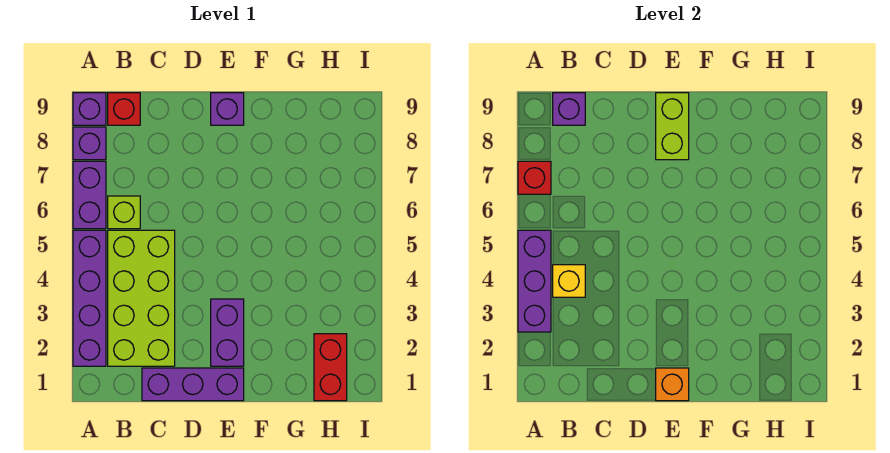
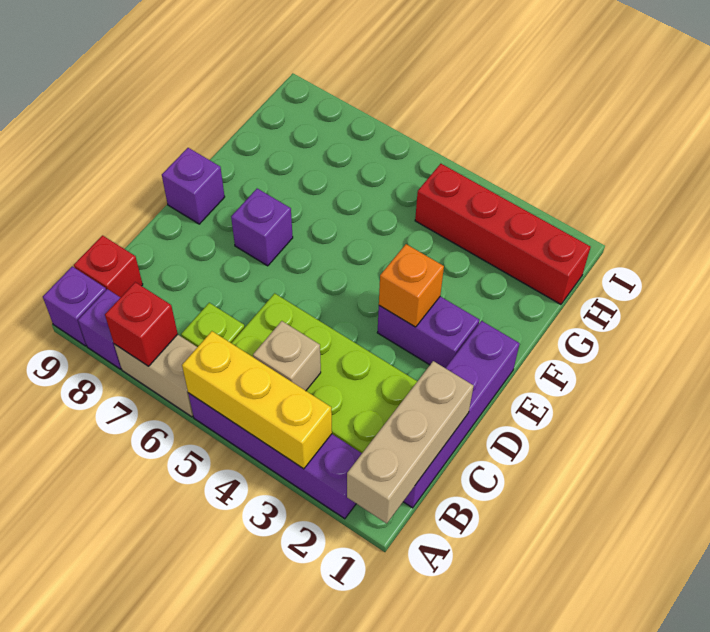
none -> tan 1x3 brick [347,361,474,523]
purple 1x3 brick [518,230,551,332] -> yellow 1x3 brick [182,331,332,469]
purple 1x2 brick [73,161,106,229] -> tan 1x2 brick [114,334,197,417]
yellow 1x1 brick [553,265,585,297] -> tan 1x1 brick [253,321,321,391]
purple 1x1 brick [553,93,585,125] -> purple 1x1 brick moved to [231,189,293,266]
purple 1x3 brick [142,368,244,401] -> purple 1x4 brick [403,321,520,508]
orange 1x1 brick [656,368,689,401] -> orange 1x1 brick moved to [379,244,444,327]
lime 1x2 brick [656,93,689,160] -> none
red 1x2 brick [314,334,347,401] -> red 1x4 brick [415,164,591,304]

